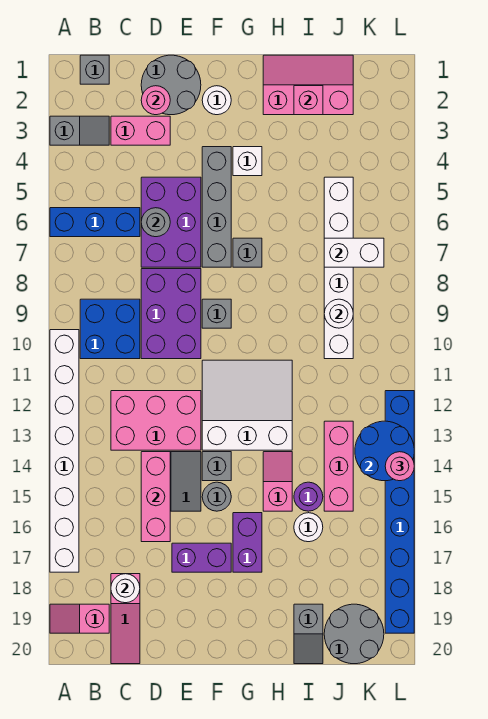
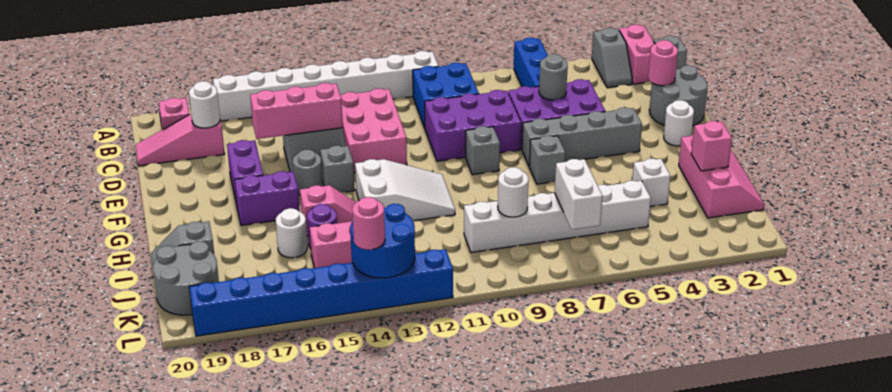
pink 1x2 brick [111,116,170,145] -> pink 1x2 brick moved to [619,25,655,84]
white 3x3 slope [202,360,292,450] -> white 2x3 slope [355,159,455,220]
white 1x1 brick [233,147,262,176] -> white 1x1 brick moved to [632,158,670,207]

